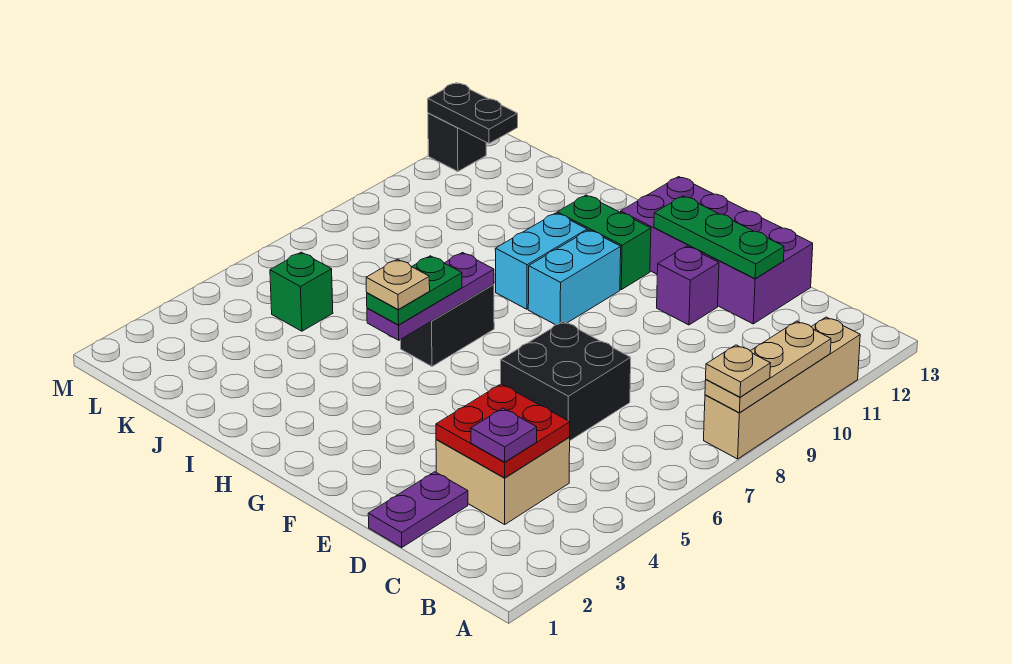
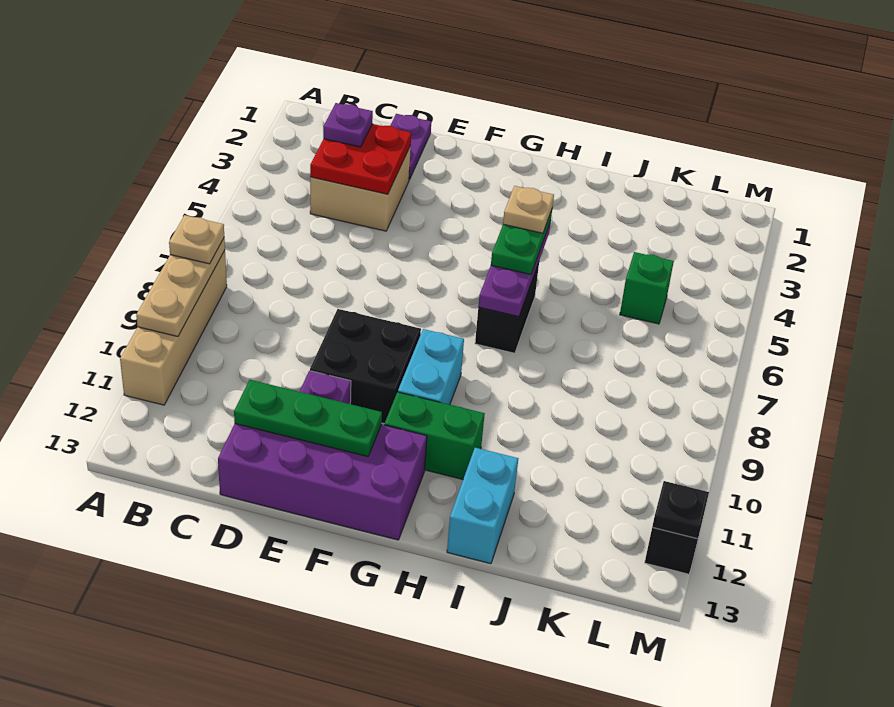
black 2x2 brick [501,321,631,440] -> black 2x2 brick moved to [310,309,421,424]
cyan 1x2 brick [495,213,587,309] -> cyan 1x2 brick moved to [447,448,518,564]
black 1x2 plate [428,83,518,144] -> black 1x1 plate [652,481,709,539]

